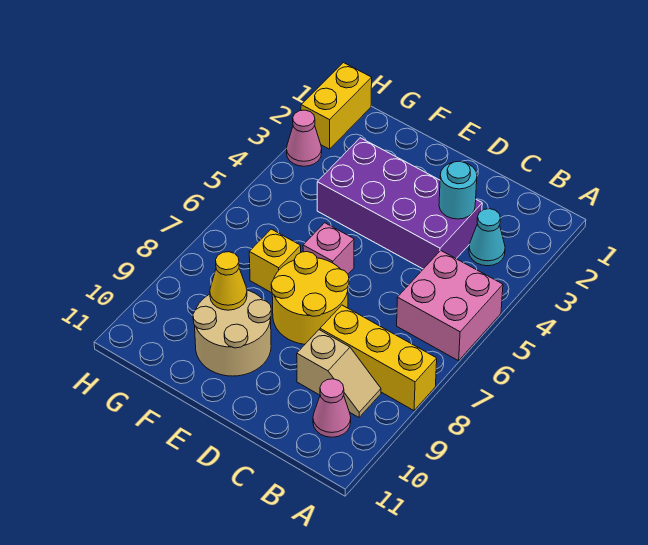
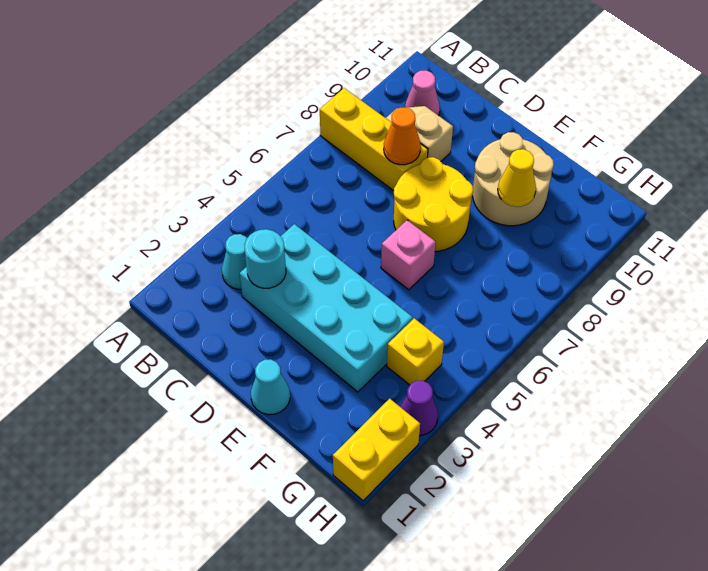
pink 2x2 brick [397,251,503,361] -> none
purple 2x4 brick [317,138,482,269] -> cyan 2x4 brick [239,224,413,392]
none -> orange 1x1 cone [384,107,421,165]
none -> cyan 1x1 cone [251,359,290,415]
yellow 1x1 brick [249,229,301,293] -> yellow 1x1 brick moved to [387,318,444,385]
pink 1x1 cone [287,110,322,166] -> purple 1x1 cone [400,381,438,436]

